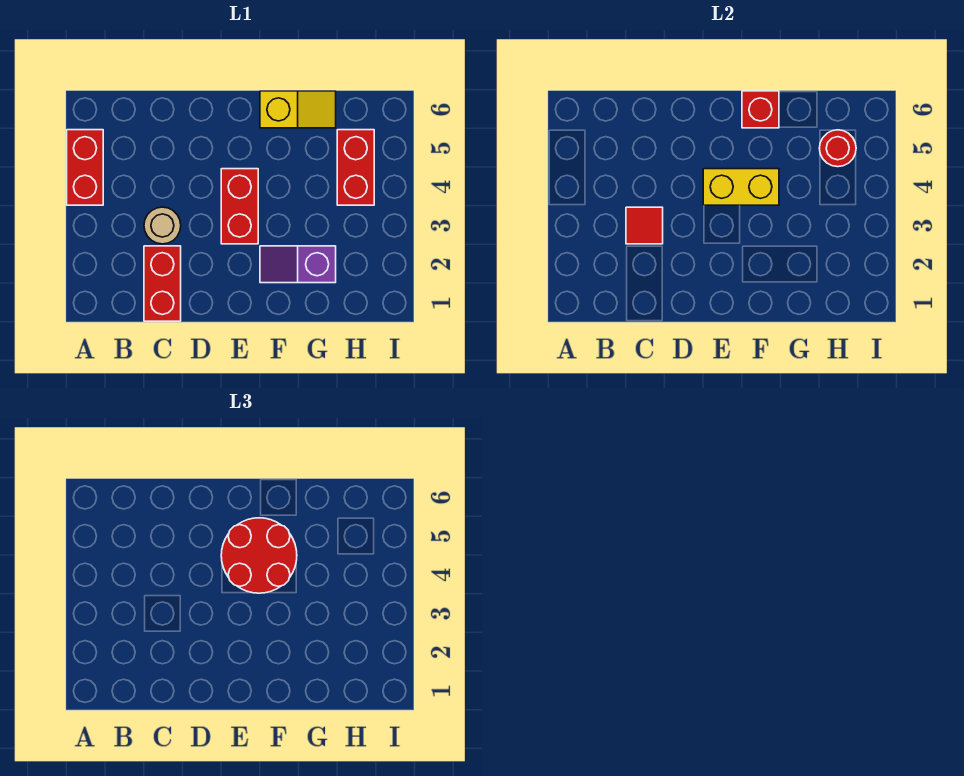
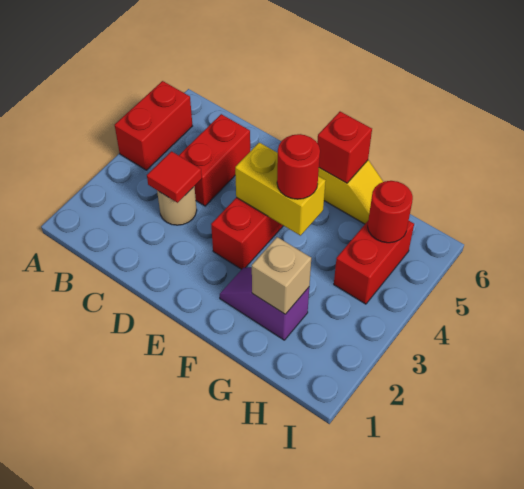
red 1x2 brick [144,246,181,321] -> red 1x2 brick moved to [179,114,250,206]
red 2x2 round brick [221,518,297,593] -> red 1x1 round brick [277,134,320,199]
none -> tan 1x1 brick [252,237,311,314]

